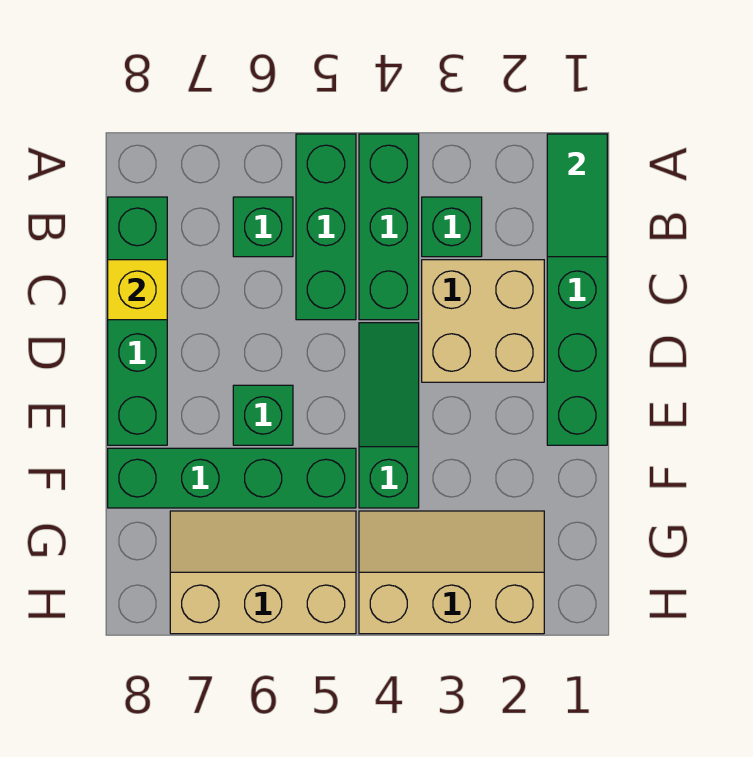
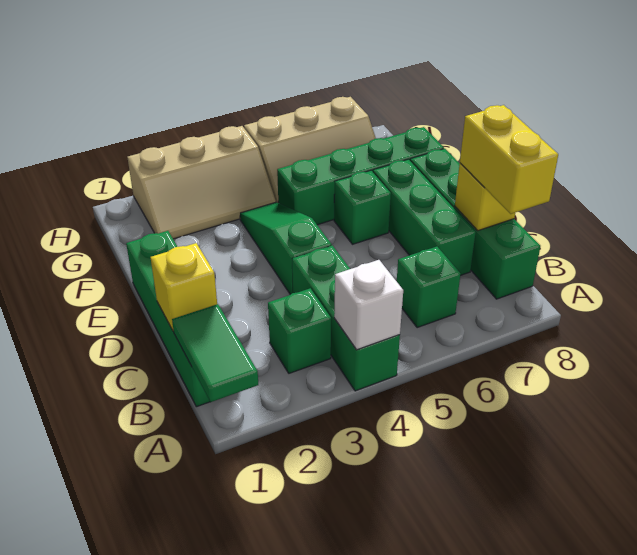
none -> white 1x1 brick [334,260,403,350]
green 1x3 brick [296,134,356,320] -> green 1x3 brick moved to [373,159,476,276]
none -> yellow 1x2 brick [460,105,558,214]
none -> yellow 1x1 brick [151,243,217,331]
tan 2x2 brick [422,260,544,382] -> none
green 1x3 slope [359,323,419,508] -> green 1x3 slope turned to [240,202,332,294]

